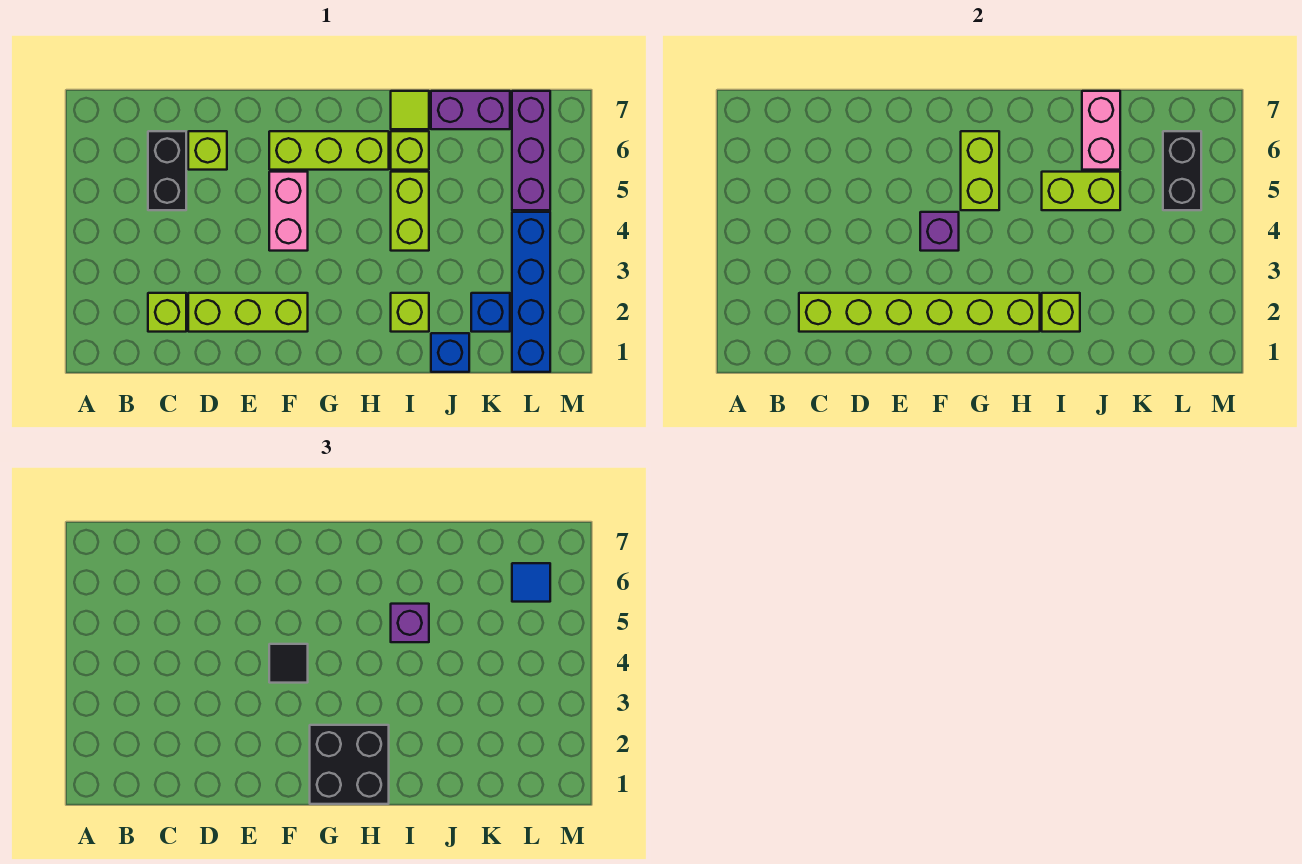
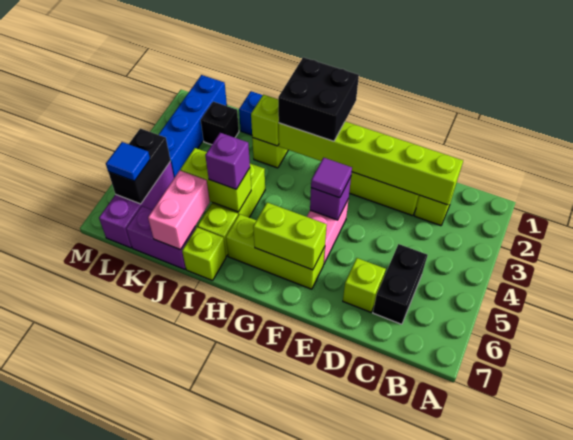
black 1x1 tile [269,644,308,683] -> purple 1x1 tile [311,158,352,198]
lime 1x2 brick [961,131,999,210] -> lime 1x2 brick turned to [253,202,327,270]
lime 1x1 tile [391,91,429,129] -> lime 1x1 brick [182,227,226,281]
blue 1x1 brick [471,293,510,332] -> black 1x1 brick [201,102,239,145]

